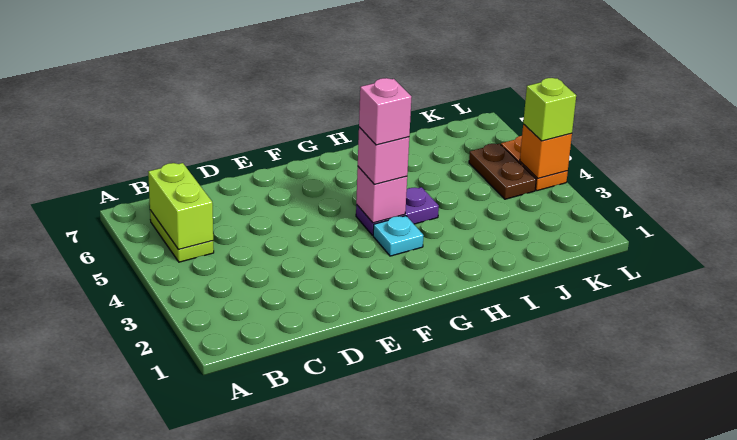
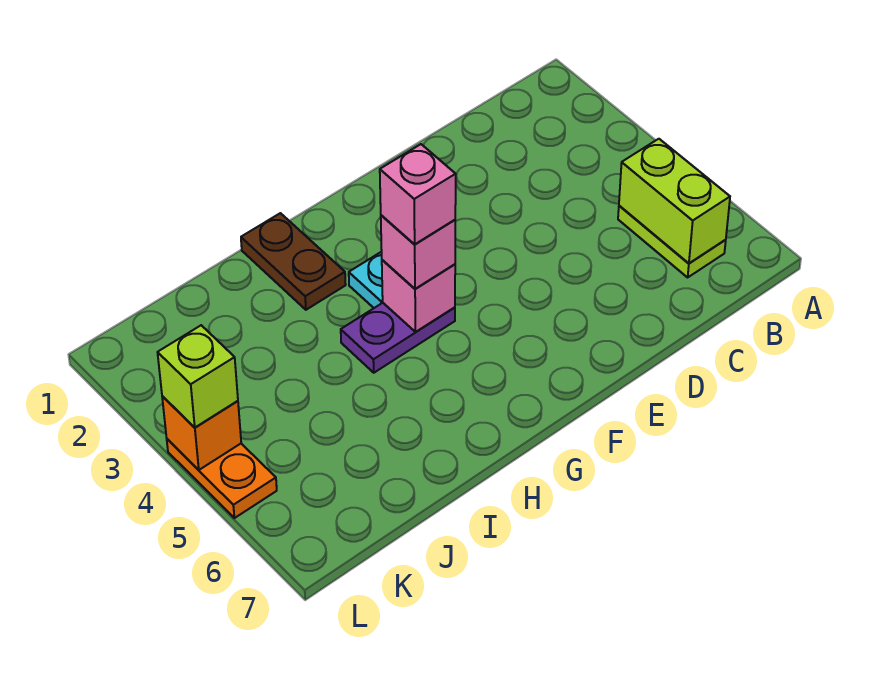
brown 1x2 plate [469,144,536,199] -> brown 1x2 plate moved to [241,213,346,310]

